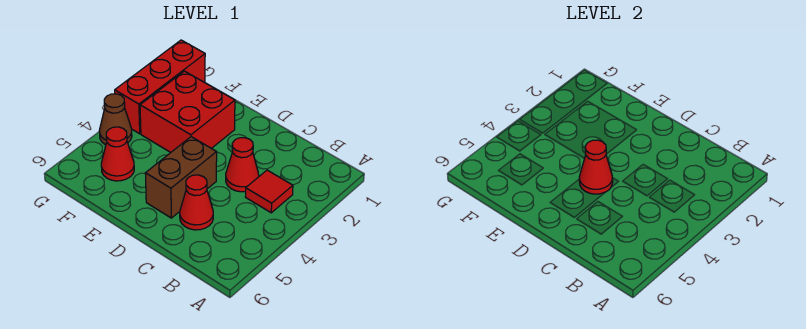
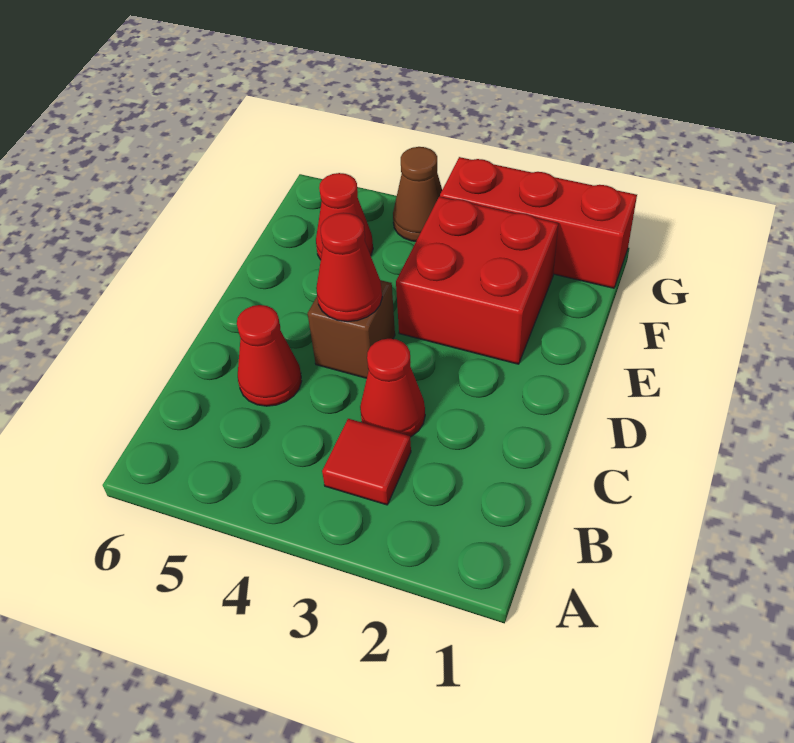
brown 1x2 brick [145,137,217,218] -> brown 1x1 brick [308,280,395,378]

